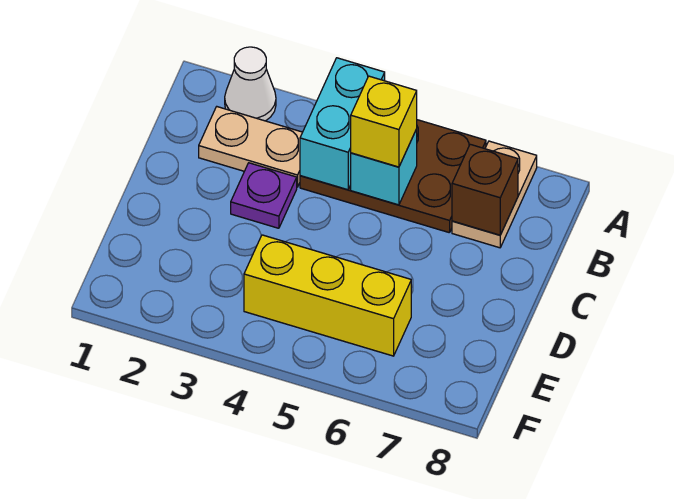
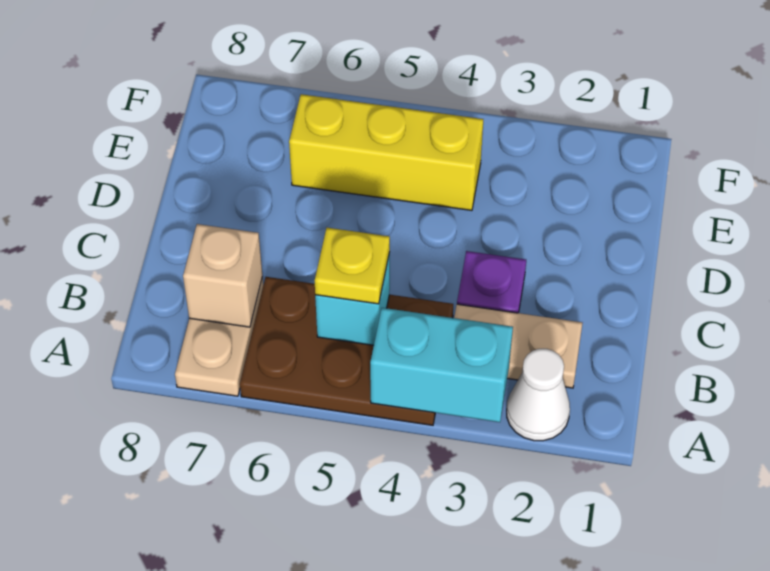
cyan 1x2 brick [300,58,385,190] -> cyan 1x2 brick turned to [370,308,513,422]
yellow 1x1 brick [351,76,417,167] -> yellow 1x1 plate [315,227,390,304]
brown 1x1 brick [452,144,518,235] -> tan 1x1 brick [183,224,262,327]

